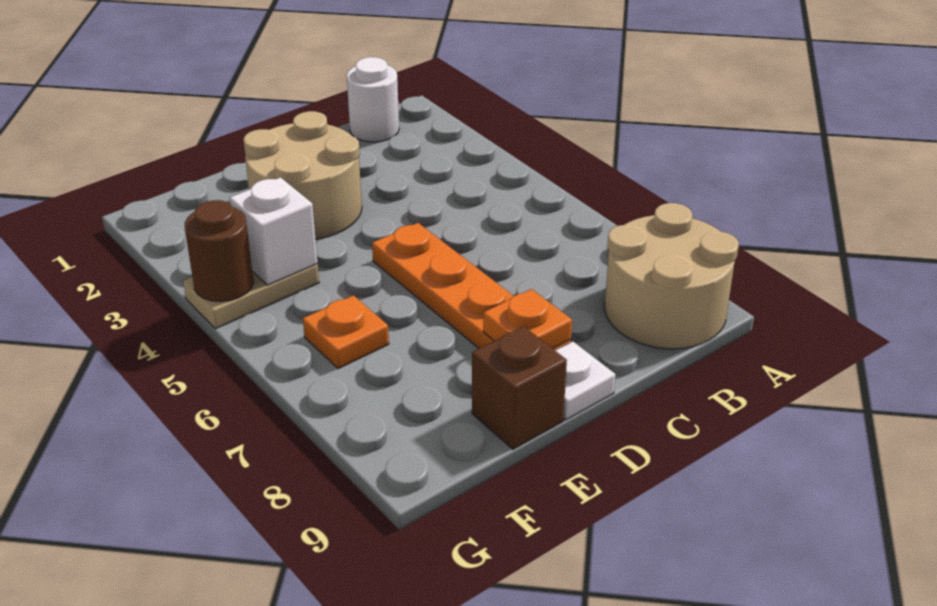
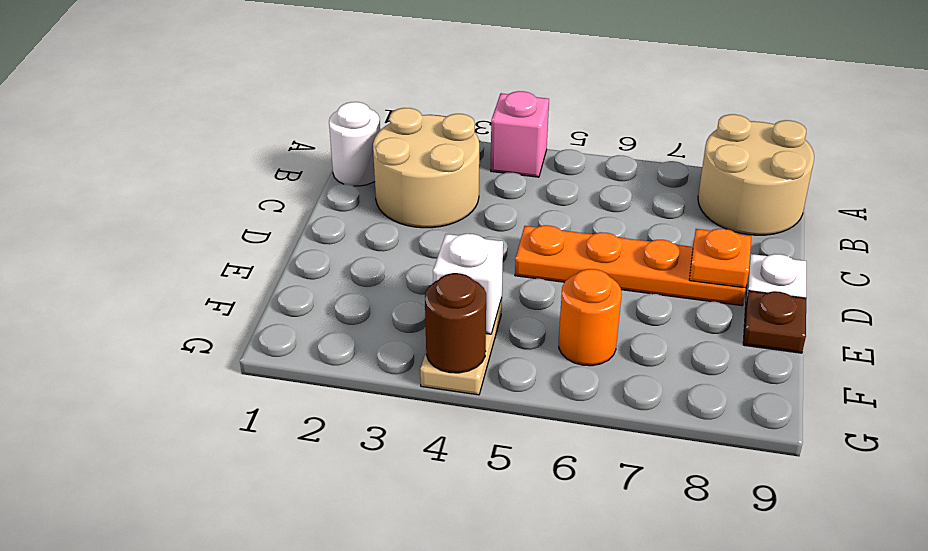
none -> pink 1x1 brick [491,91,549,177]
tan 2x2 round brick [244,111,362,239] -> tan 2x2 round brick moved to [373,108,479,228]
brown 1x1 brick [472,326,567,449] -> brown 1x1 plate [743,291,806,353]
orange 1x1 plate [303,295,389,369] -> orange 1x1 round brick [559,269,621,366]

